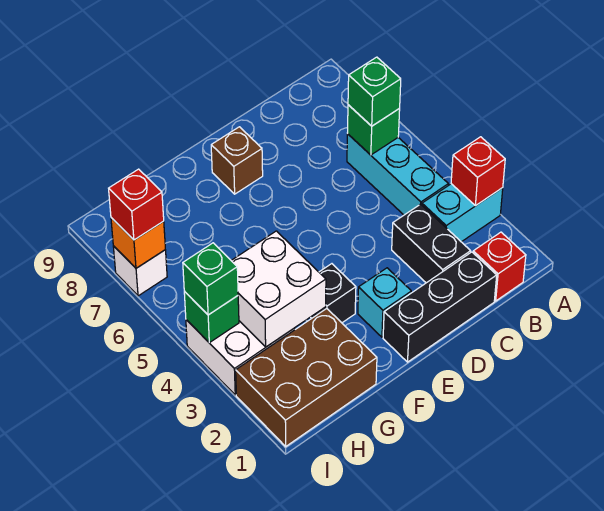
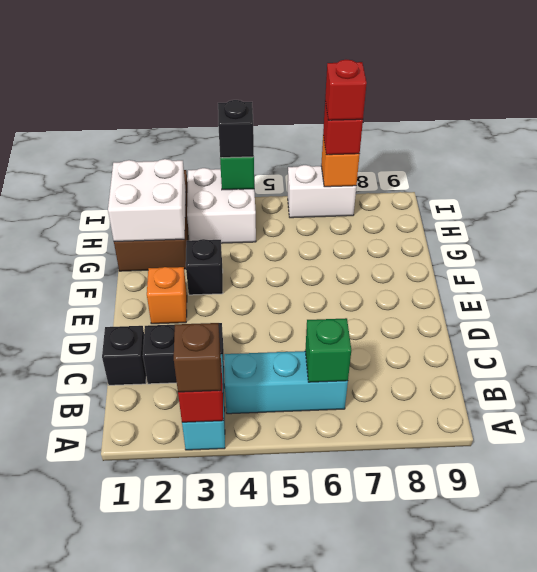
red 1x1 brick [473,232,526,301] -> red 1x1 brick moved to [325,60,367,120]
green 1x1 brick [348,57,401,126] -> none
black 1x3 brick [383,252,497,362] -> black 1x1 brick [102,326,146,385]
cyan 1x1 brick [358,268,411,337] -> orange 1x1 brick [147,267,187,324]
brown 1x1 brick [211,127,263,194] -> brown 1x1 brick moved to [174,323,221,392]
white 2x2 brick [231,231,326,347] -> white 2x2 brick moved to [108,159,186,241]
green 1x1 brick [183,243,238,315] -> black 1x1 brick [218,100,254,158]
white 1x1 brick [113,246,167,296] -> white 1x2 brick [288,165,356,218]

